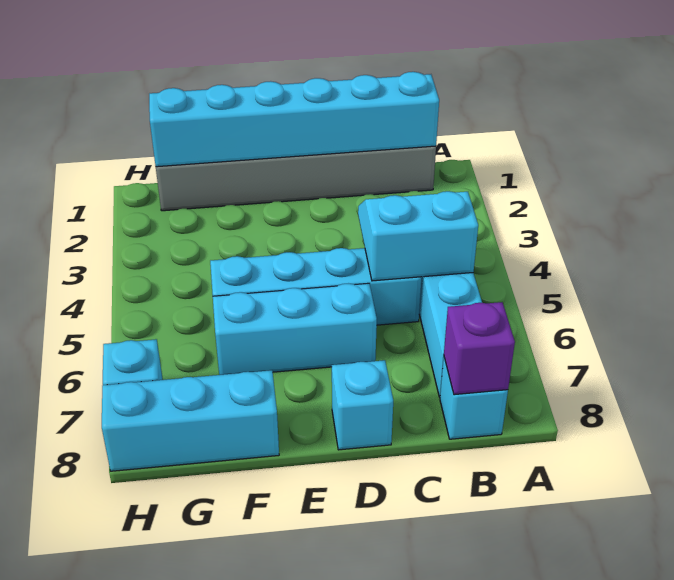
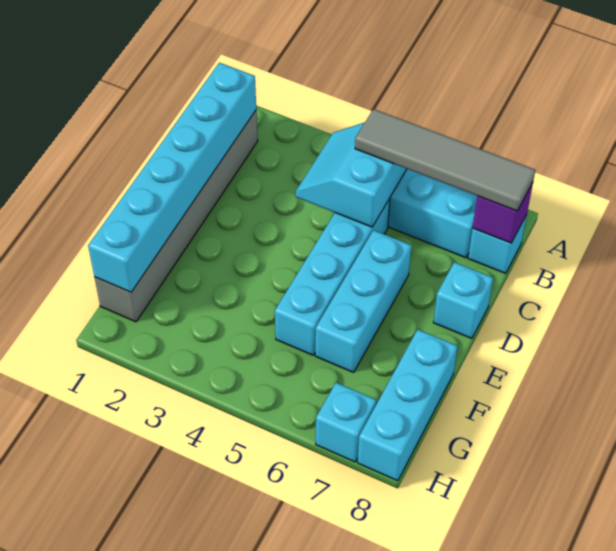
none -> grey 1x4 tile [355,109,535,211]

